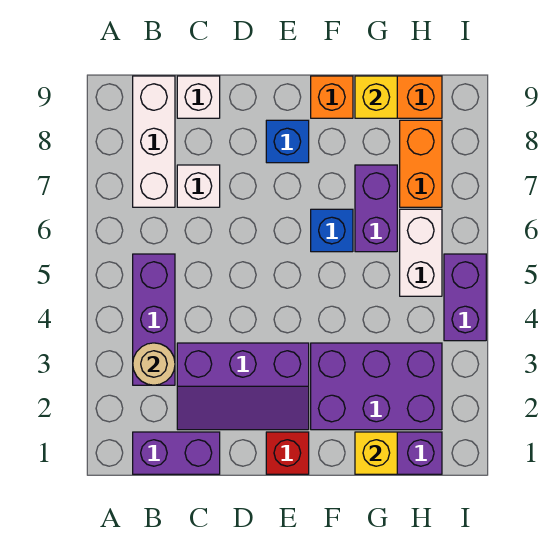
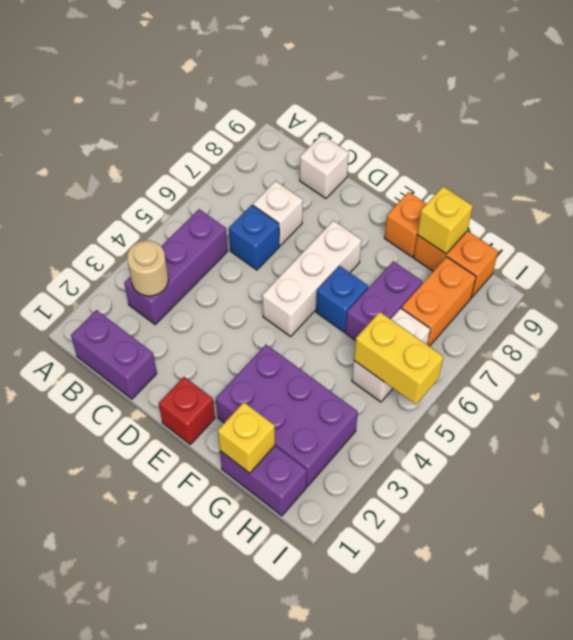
white 1x3 brick [133,76,175,207] -> white 1x3 brick moved to [262,220,362,337]
purple 2x3 slope [177,343,309,430] -> none
blue 1x1 brick [266,120,309,163] -> blue 1x1 brick moved to [229,205,279,270]
none -> yellow 1x2 brick [354,312,444,404]
purple 1x2 brick [444,254,486,341] -> none

